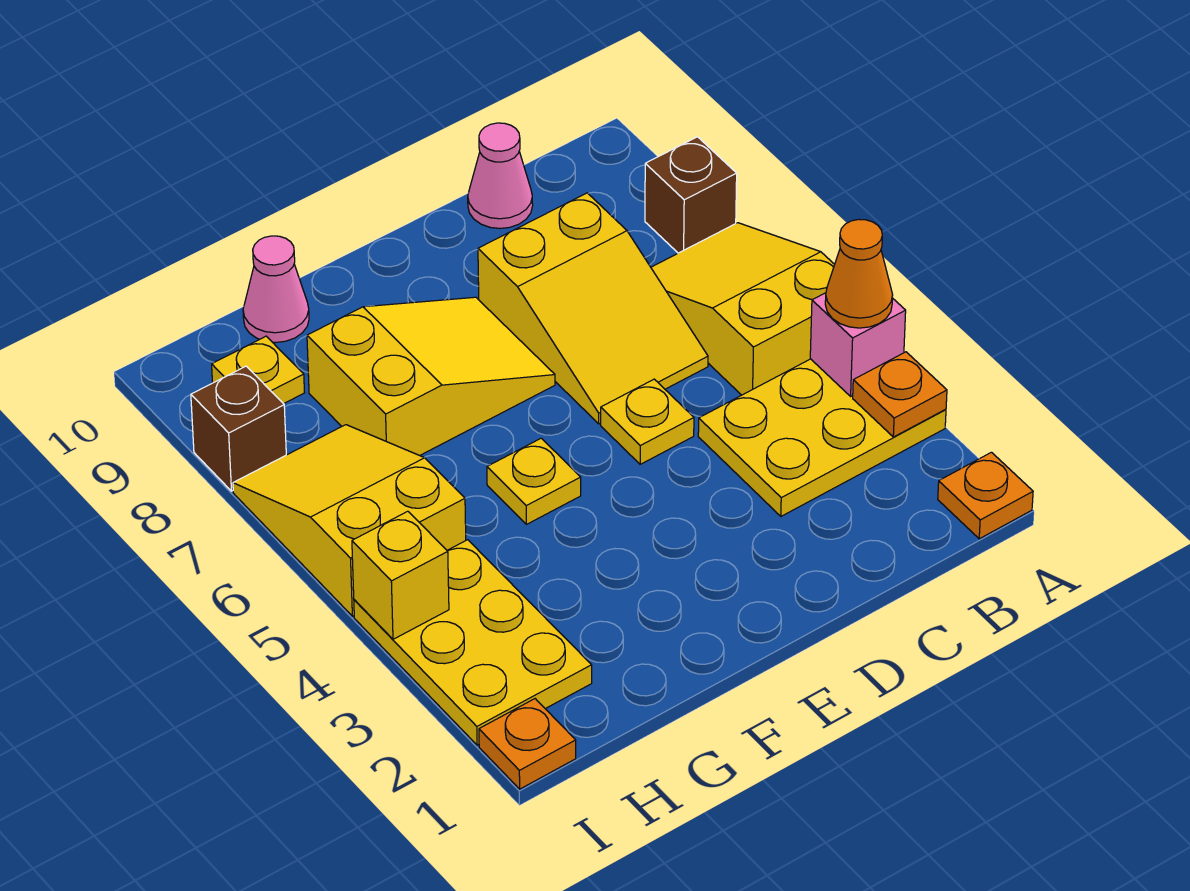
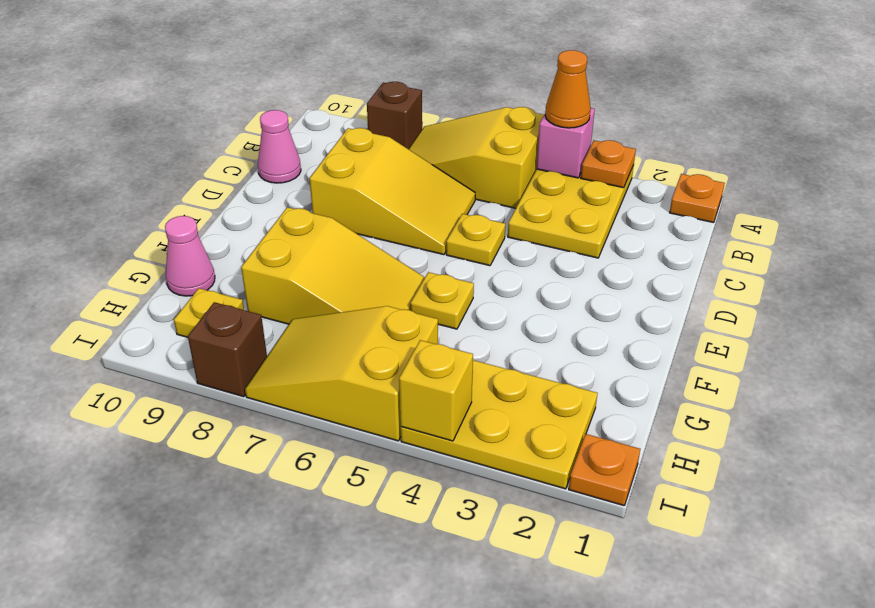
yellow 2x3 slope [307,297,555,456] -> yellow 2x3 slope turned to [241,207,425,324]

